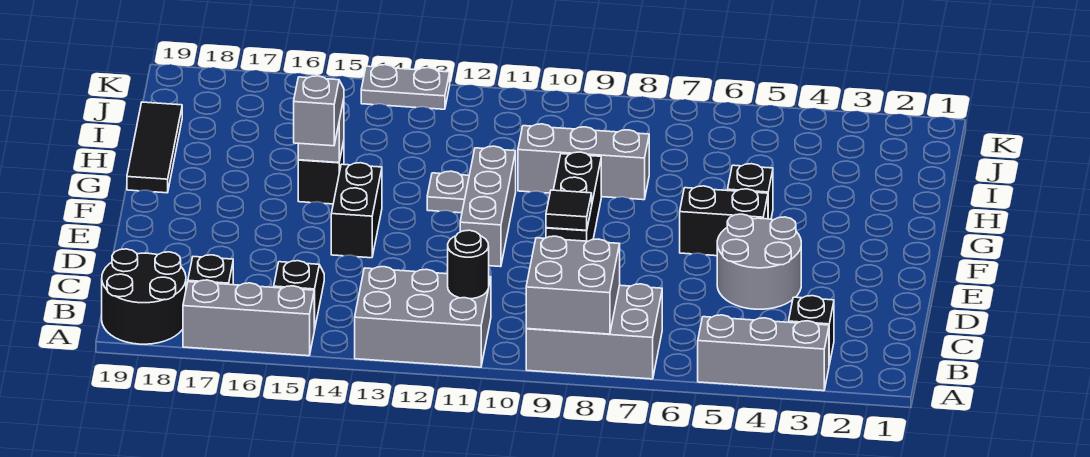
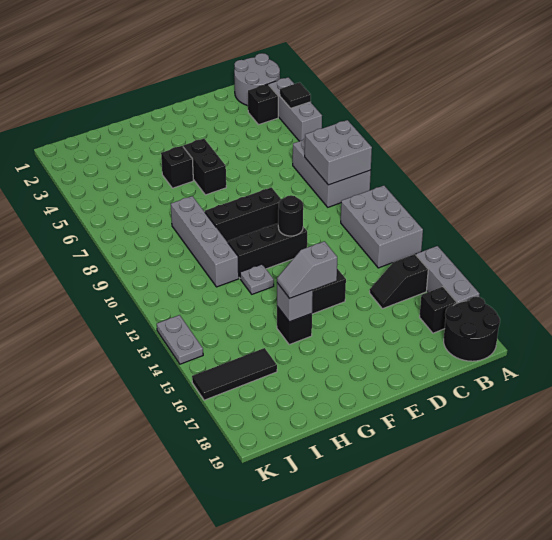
black 1x1 round brick [448,230,489,299] -> black 1x1 round brick moved to [278,195,303,236]
grey 2x2 round brick [717,214,801,309] -> grey 2x2 round brick moved to [234,53,280,106]
black 1x1 tile [546,190,592,230] -> black 1x1 tile moved to [280,82,311,108]
grey 1x3 brick [460,146,516,267] -> black 1x3 brick [228,223,307,278]
black 1x3 tile [127,102,182,193] -> black 1x3 tile moved to [192,348,277,400]
grey 1x3 brick [518,124,649,200] -> grey 1x4 brick [171,196,239,287]

